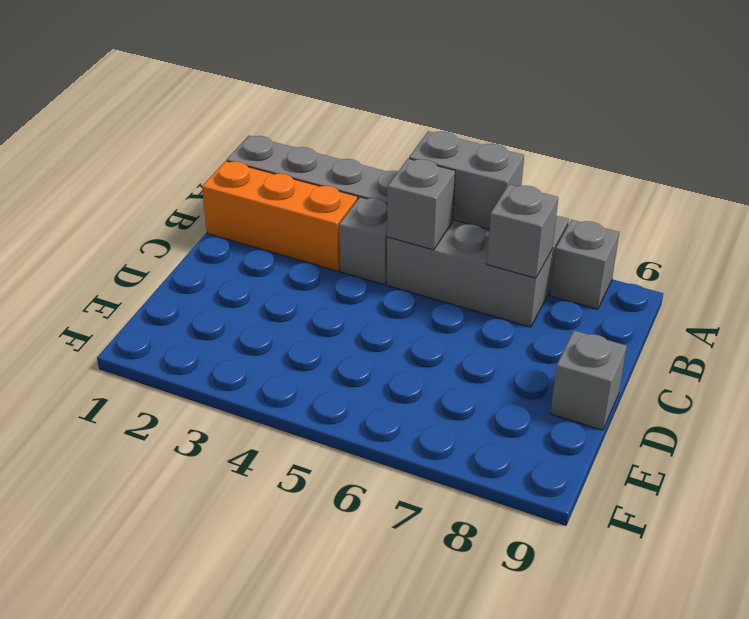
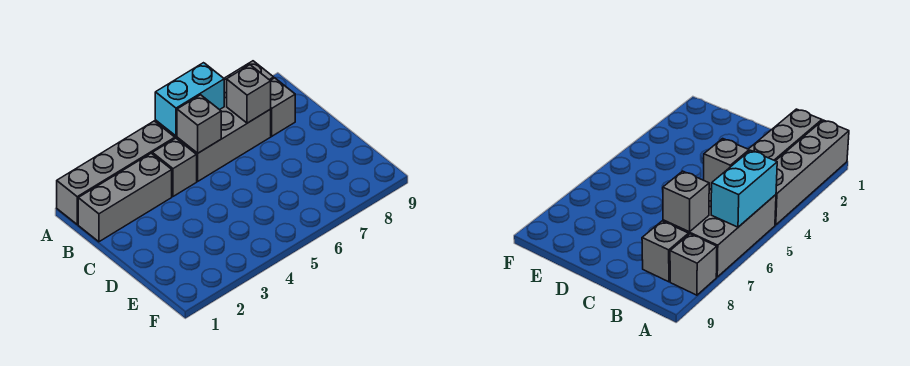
grey 1x2 brick [409,131,524,229] -> cyan 1x2 brick [155,63,224,136]
orange 1x3 brick [202,161,358,271] -> grey 1x3 brick [78,153,172,242]
grey 1x1 brick [550,331,627,430] -> grey 1x1 brick moved to [270,78,295,136]

